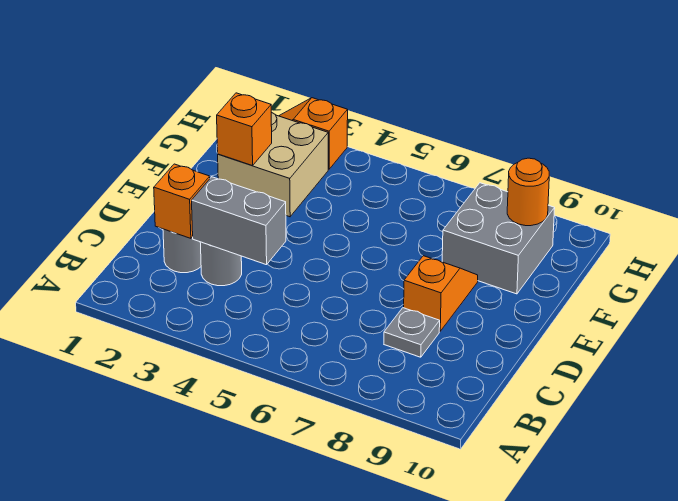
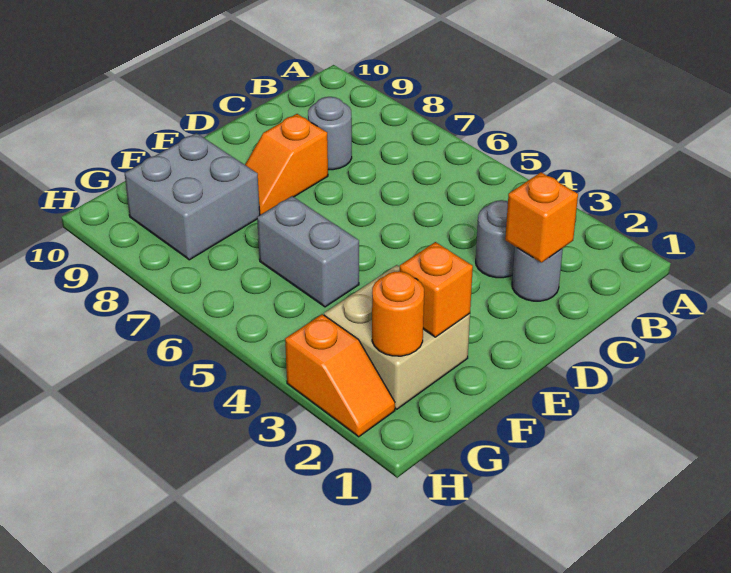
grey 1x2 brick [192,177,286,265] -> grey 1x2 brick moved to [257,196,359,307]
grey 1x1 plate [384,308,440,357] -> grey 1x1 round brick [308,97,352,170]
orange 1x1 round brick [507,158,549,226] -> orange 1x1 round brick moved to [372,271,424,356]

